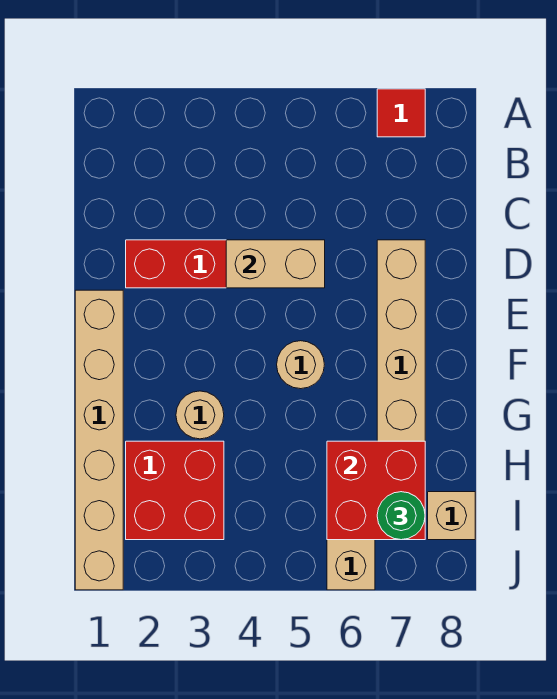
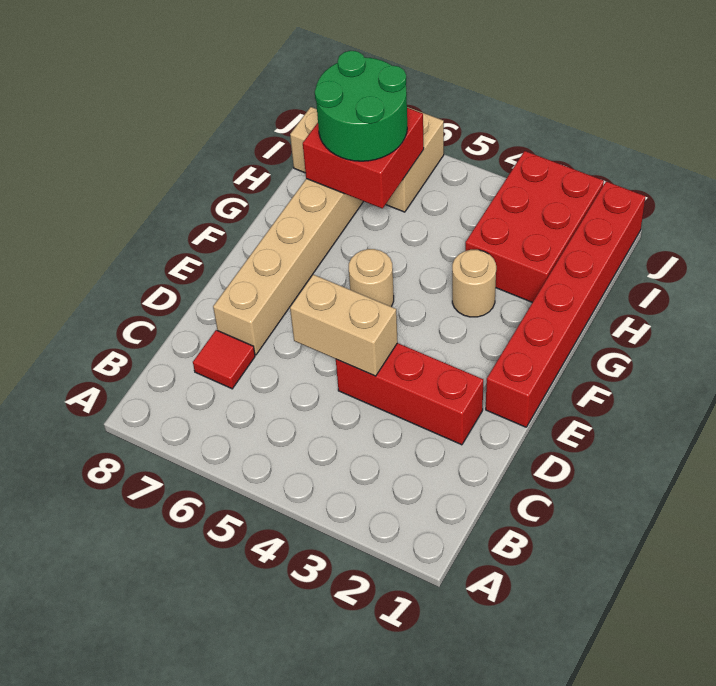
red 1x1 tile [377,89,425,137] -> red 1x1 tile moved to [193,330,255,389]
tan 1x6 brick [75,290,123,590] -> red 1x6 brick [486,181,646,427]
red 2x2 brick [126,441,224,540] -> red 2x3 brick [465,151,604,302]
green 1x1 round brick [377,492,425,540] -> green 2x2 round brick [315,51,407,161]

